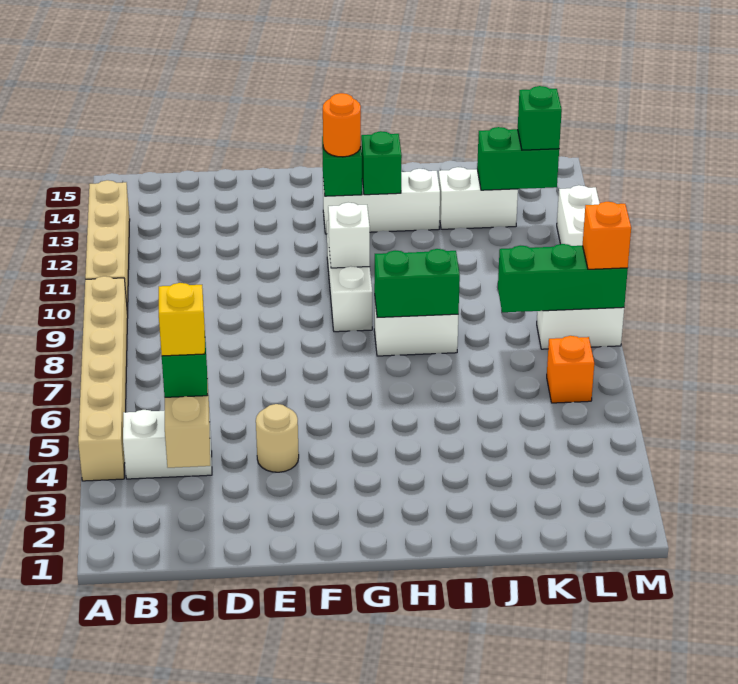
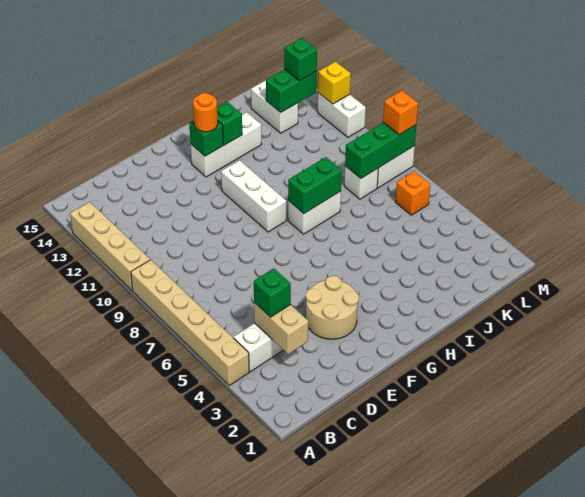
yellow 1x1 brick [159,283,205,356] -> yellow 1x1 brick moved to [318,61,351,104]
tan 1x1 round brick [256,404,299,472] -> tan 2x2 round brick [306,276,359,339]
white 1x1 brick [328,203,370,268] -> white 1x1 brick moved to [344,166,378,199]
white 1x2 brick [439,167,518,229] -> white 1x2 brick turned to [251,80,298,133]

